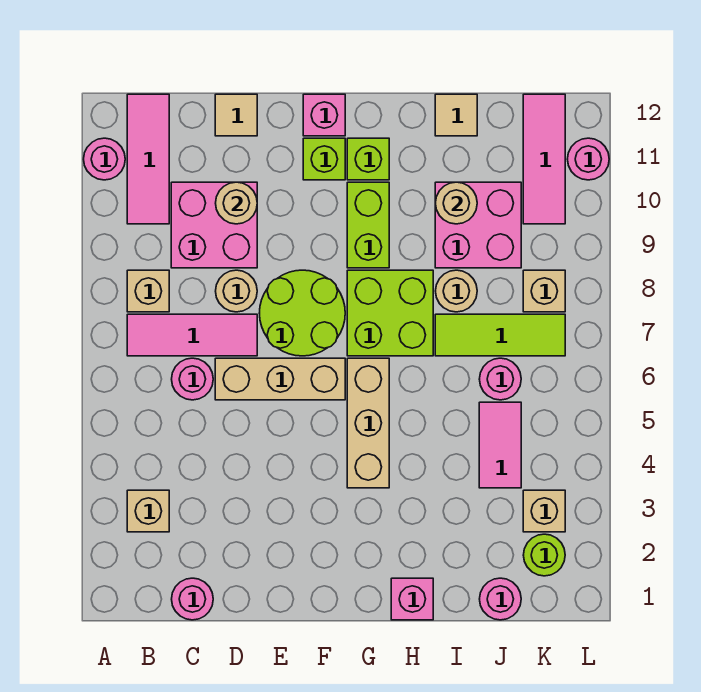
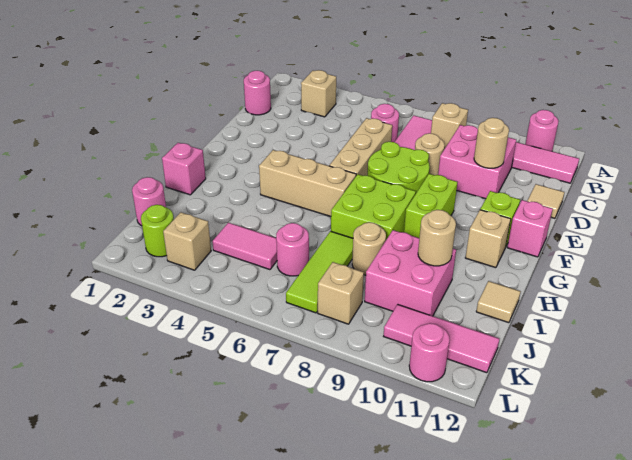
lime 1x2 brick [347,182,389,268] -> lime 1x2 brick turned to [404,174,457,238]
lime 1x1 brick [347,138,389,180] -> tan 1x1 brick [465,210,511,268]

